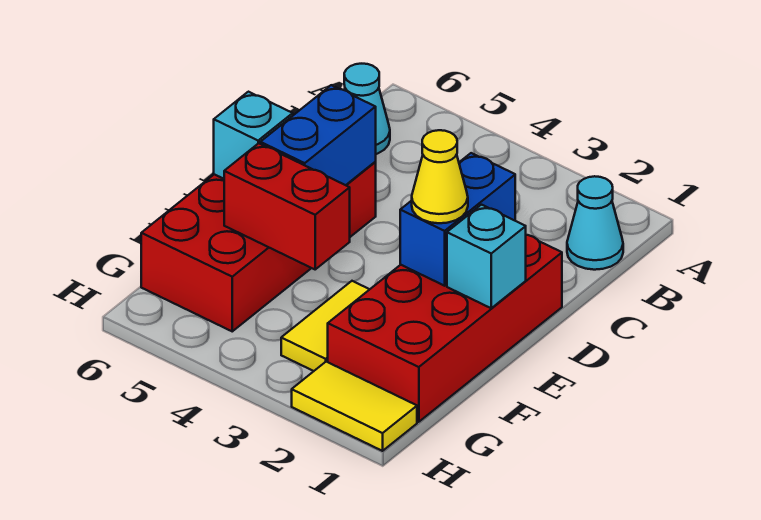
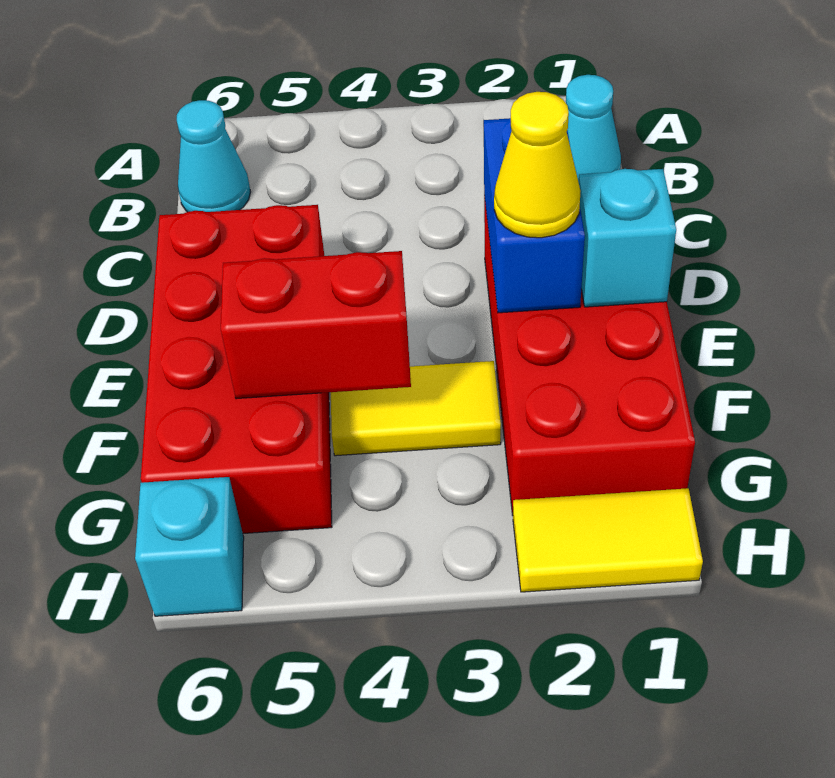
blue 1x2 brick [260,85,376,185] -> none
cyan 1x1 brick [214,92,293,179] -> cyan 1x1 brick moved to [135,477,244,616]
yellow 1x2 tile [281,281,370,371] -> yellow 1x2 tile turned to [331,361,501,456]

